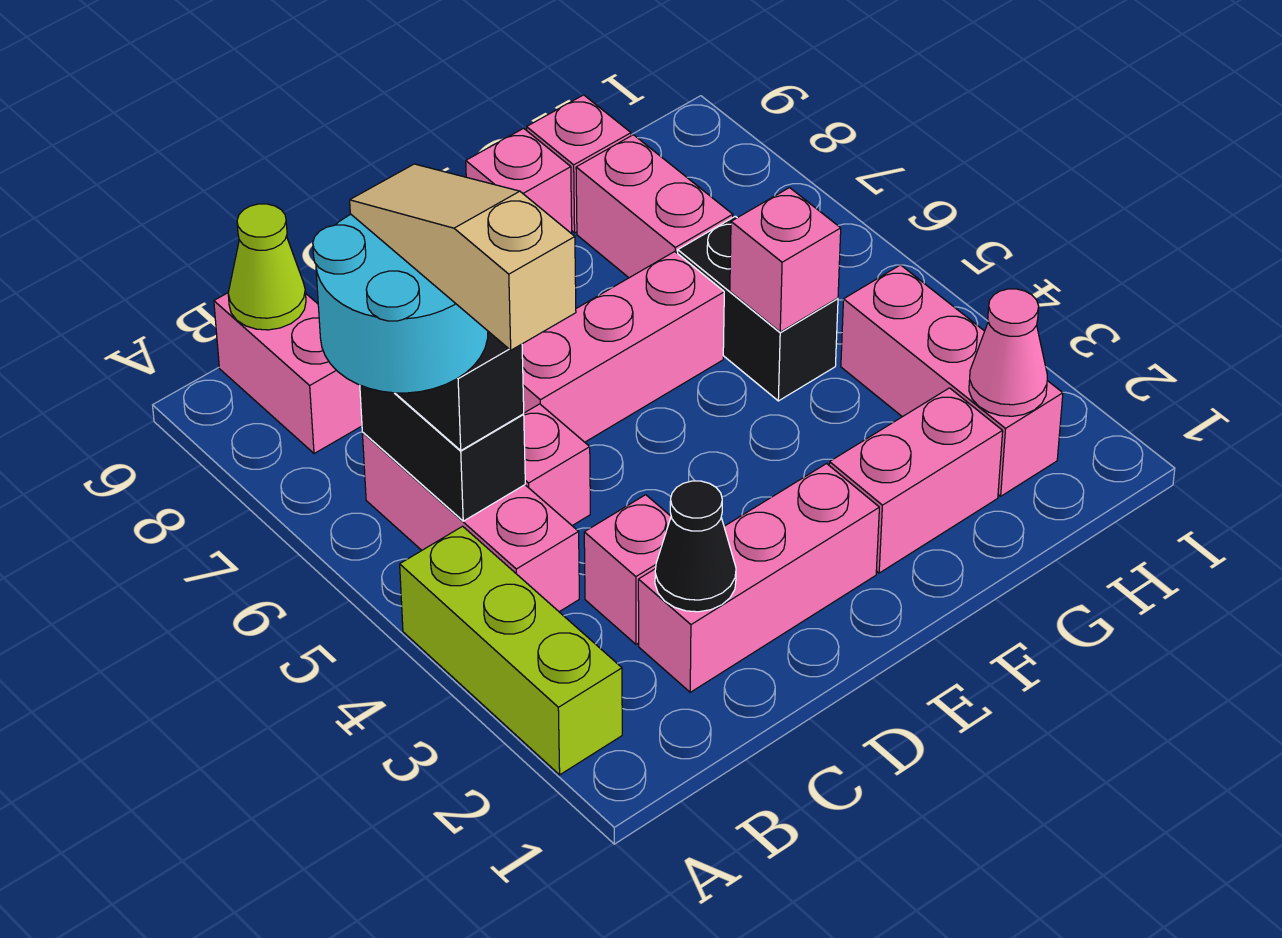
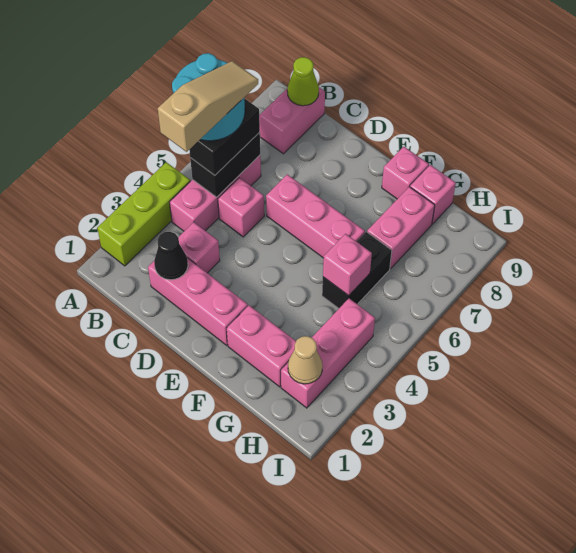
pink 1x1 cone [969,289,1047,416] -> tan 1x1 cone [288,336,323,384]

